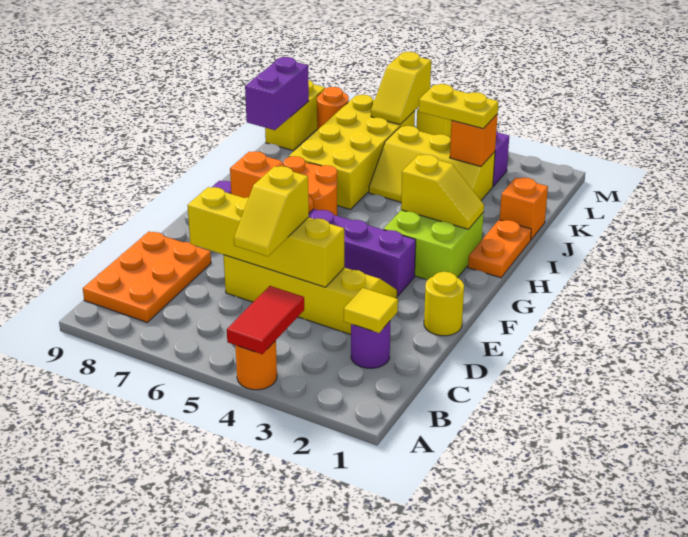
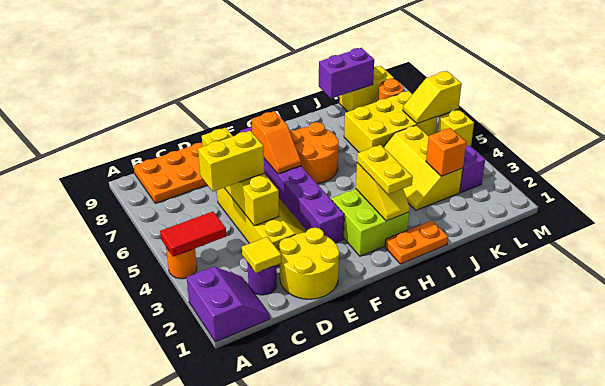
none -> purple 2x2 slope [187,267,270,342]
yellow 1x2 slope [234,166,309,256] -> yellow 1x2 brick [198,131,264,191]
yellow 1x1 round brick [424,272,464,336] -> yellow 2x2 round brick [279,228,339,299]
yellow 2x4 brick [289,95,415,209] -> yellow 2x3 brick [344,91,437,152]
orange 1x1 brick [500,177,548,240] -> none
yellow 1x2 plate [419,84,498,129] -> yellow 1x2 plate moved to [357,145,413,194]

